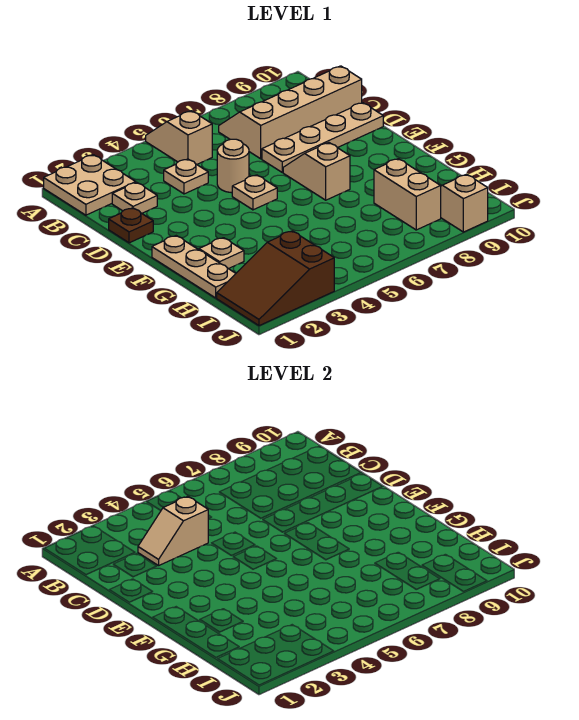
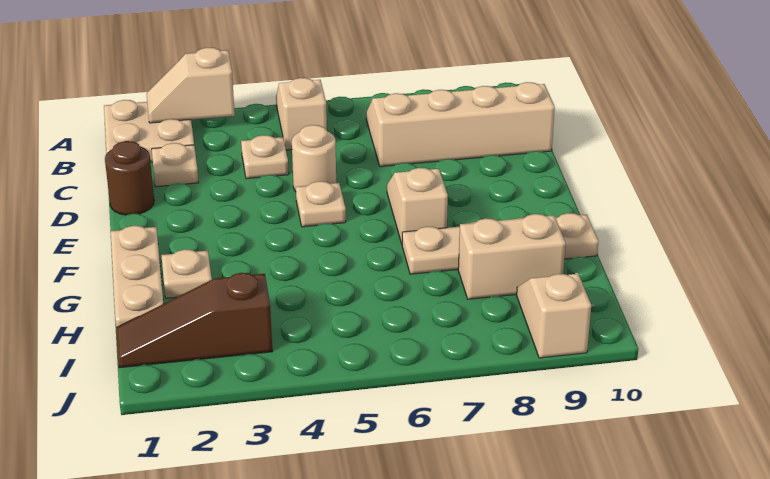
tan 1x2 slope [138,496,208,566] -> tan 1x2 slope moved to [147,48,235,123]
brown 1x1 plate [109,208,153,243] -> brown 1x1 round brick [105,141,154,215]
tan 1x4 plate [262,103,383,173] -> tan 1x4 plate moved to [402,213,599,274]
tan 1x2 brick [374,159,441,230] -> tan 1x2 brick turned to [458,214,566,299]
brown 2x3 slope [217,231,334,326] -> brown 1x3 slope [116,273,273,368]

